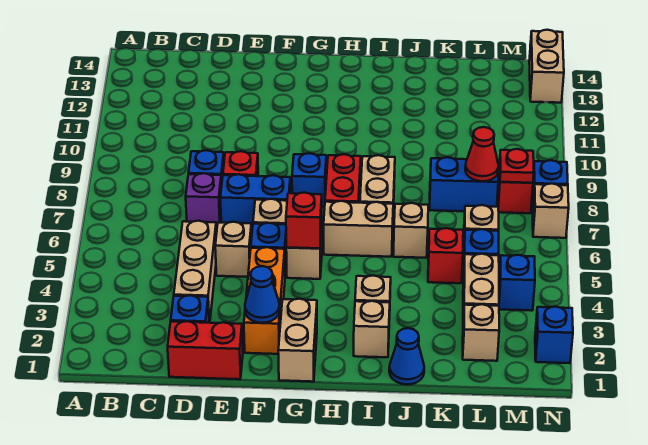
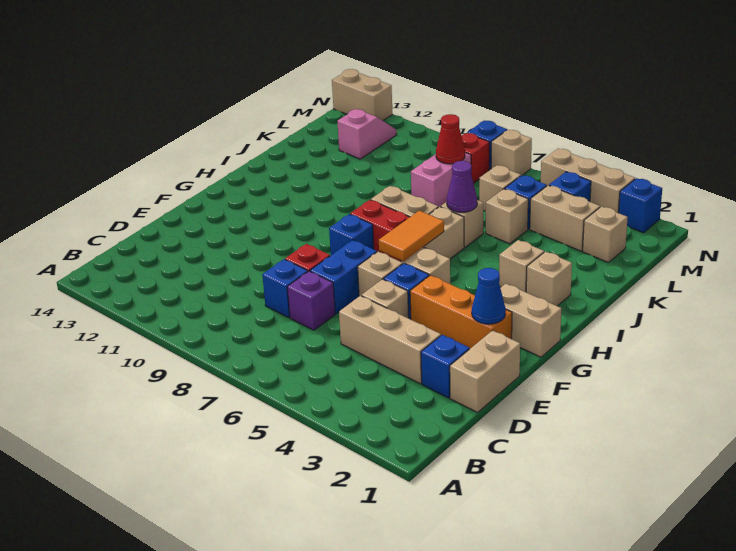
red 1x2 brick [168,321,243,379] -> tan 1x2 brick [450,330,520,412]
red 1x1 brick [286,193,322,248] -> none
none -> orange 1x2 tile [379,211,444,261]
blue 1x1 cone [389,328,424,385] -> none
none -> purple 1x1 cone [447,161,477,212]
red 1x1 brick [428,228,463,283] -> tan 1x1 brick [486,189,528,244]
blue 1x2 brick [429,157,498,211] -> pink 1x2 brick [411,153,471,207]
none -> pink 1x2 slope [337,109,397,159]
red 1x1 plate [500,149,534,183] -> none
none -> tan 1x3 brick [541,149,635,213]

